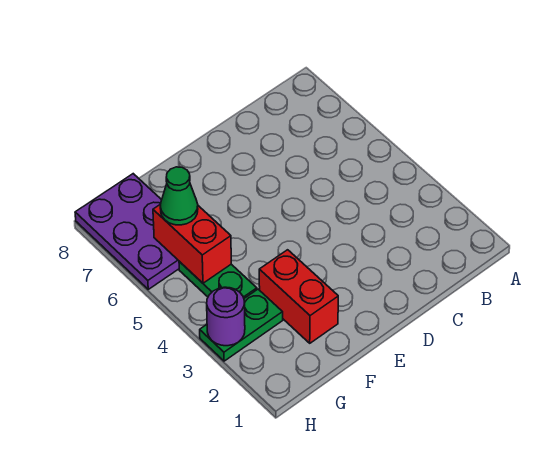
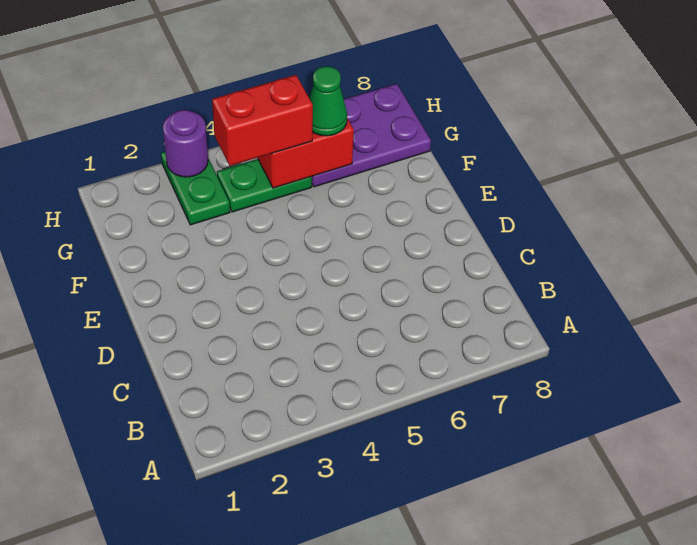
red 1x2 brick [259,250,338,343] -> red 1x2 brick moved to [212,75,313,166]

